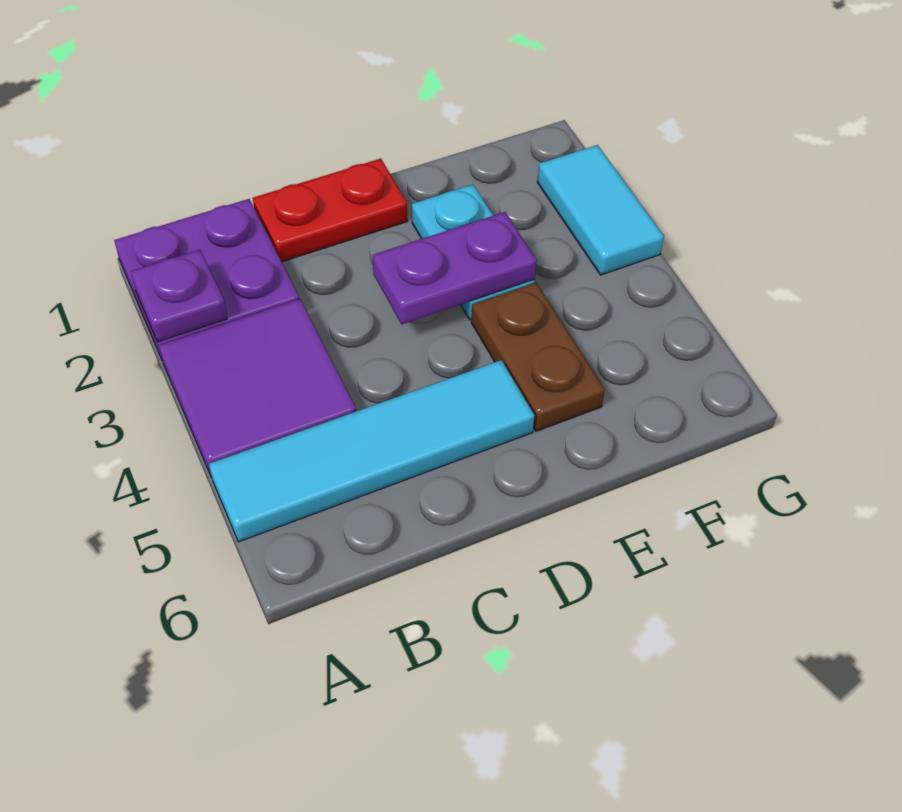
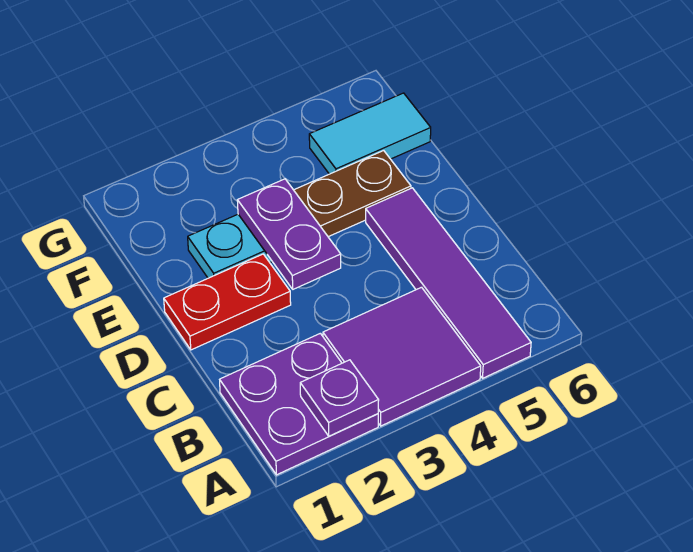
cyan 1x4 tile [209,360,535,542] -> purple 1x4 tile [366,188,531,378]
red 1x2 plate [253,159,408,262] -> red 1x2 plate turned to [164,254,291,350]
cyan 1x2 tile [538,145,664,275] -> cyan 1x2 tile moved to [309,93,431,174]

